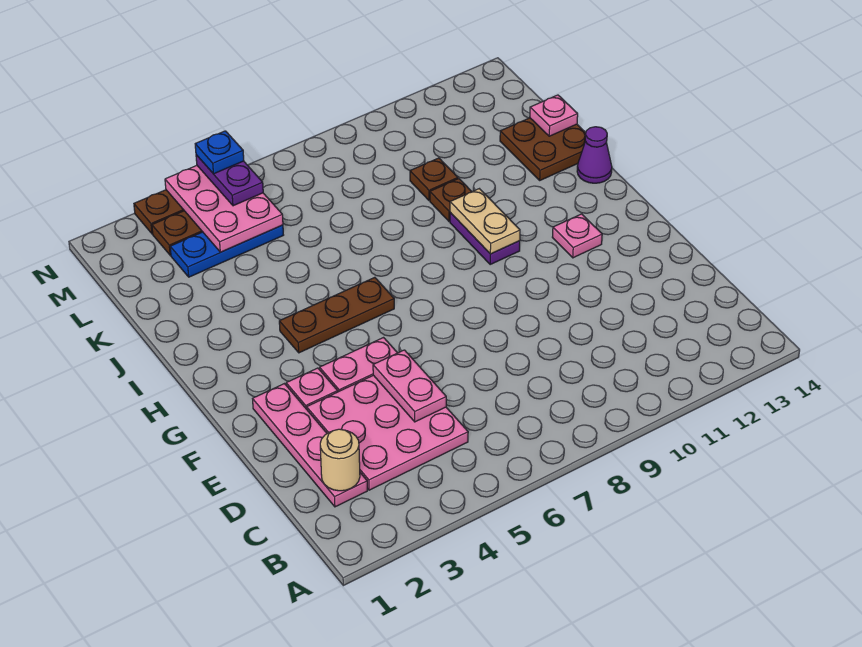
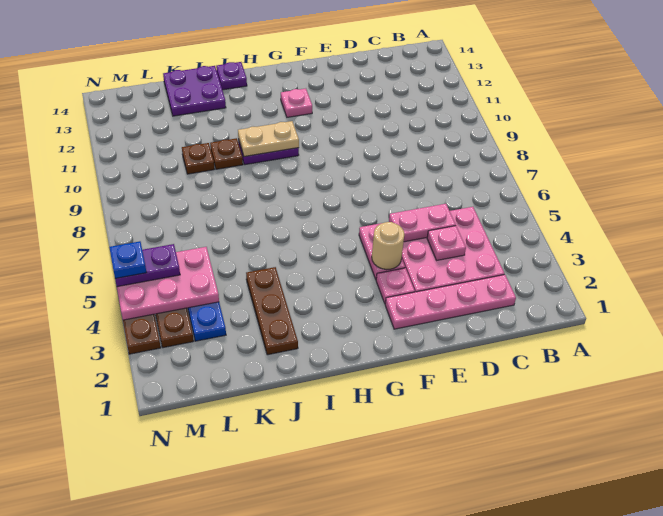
tan 1x1 round brick [320,429,360,491] -> tan 1x1 round brick moved to [372,222,404,270]
brown 1x3 plate [279,277,394,353] -> brown 1x3 plate moved to [246,267,298,355]
purple 1x1 cone [577,127,612,183] -> purple 1x1 plate [216,62,247,90]
brown 2x2 plate [500,118,586,180] -> purple 2x2 plate [163,66,226,116]
pink 1x1 plate [530,95,578,136] -> pink 1x1 plate moved to [427,226,466,260]

